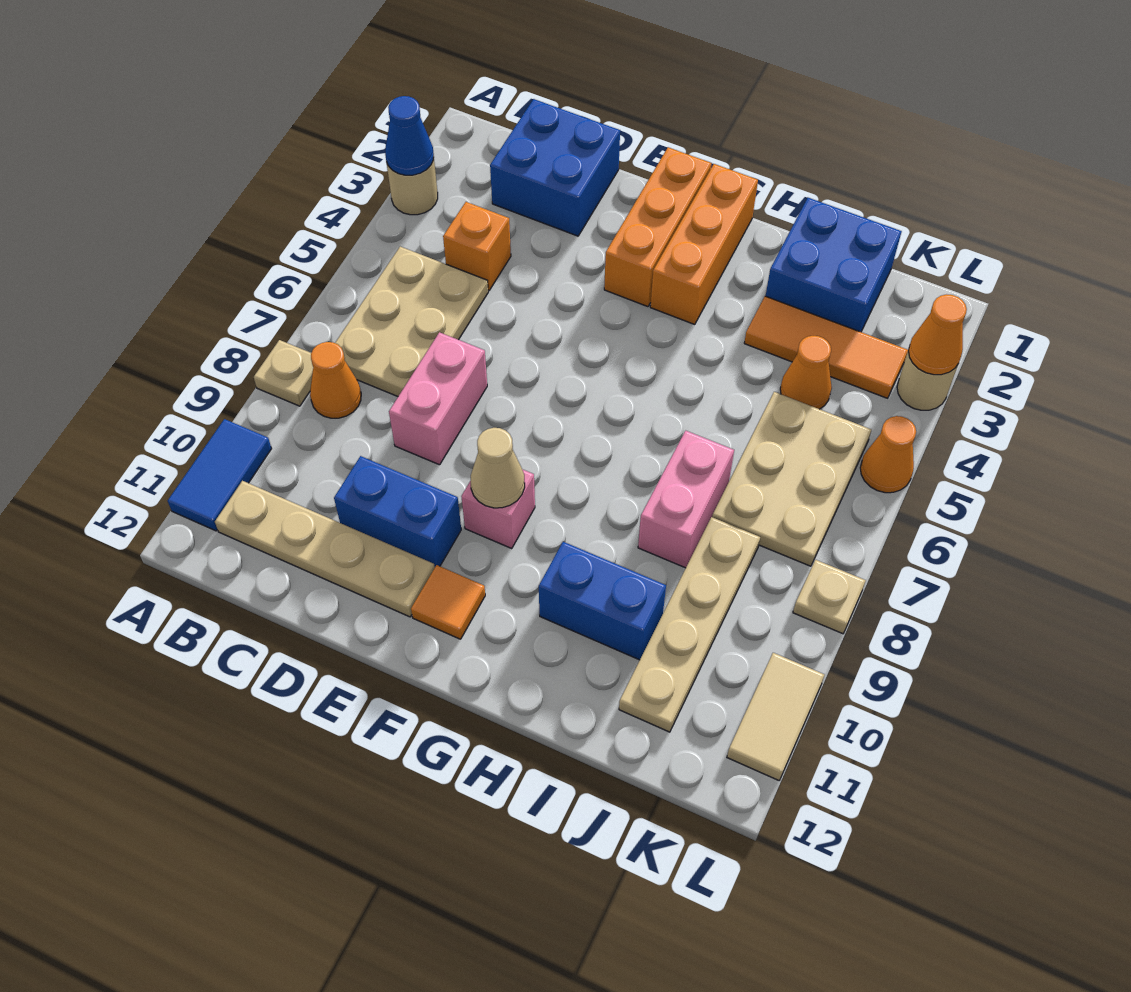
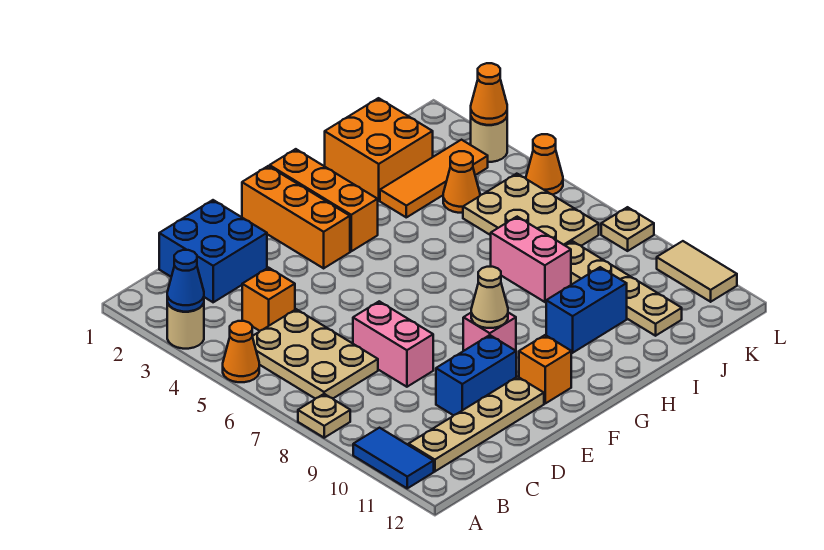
orange 1x1 cone [310,342,361,418] -> orange 1x1 cone moved to [223,321,259,382]
orange 1x1 tile [411,565,485,639] -> orange 1x1 brick [519,335,571,403]
blue 2x2 brick [766,198,902,332] -> orange 2x2 brick [325,98,433,200]

